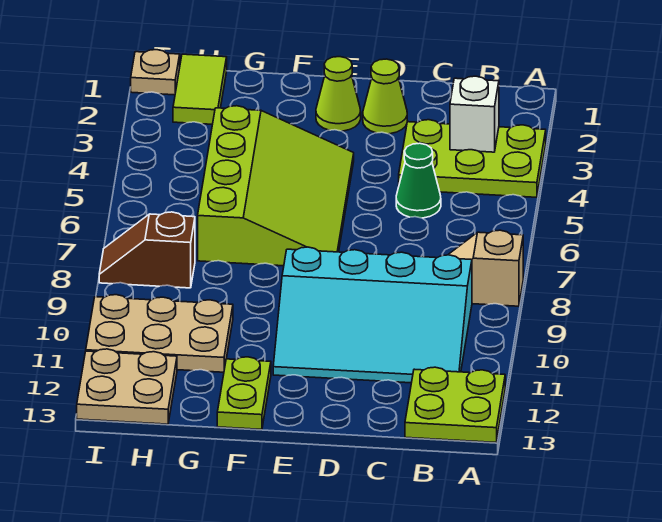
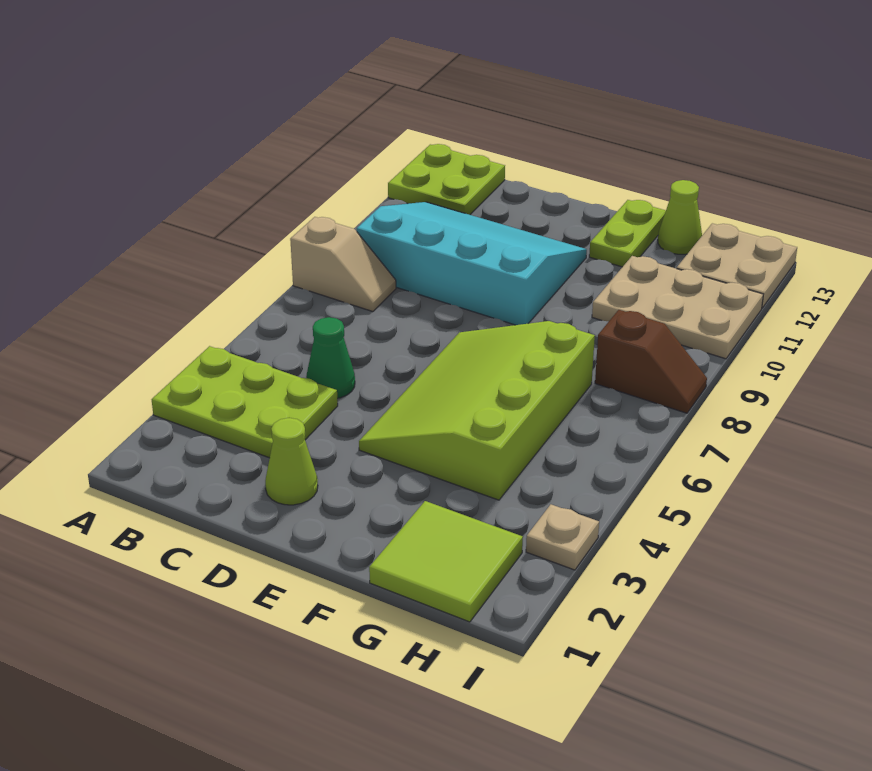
white 1x1 brick [450,76,499,152] -> none
lime 1x1 cone [316,57,361,131] -> lime 1x1 cone moved to [658,180,702,254]
lime 1x2 tile [173,54,227,124] -> lime 2x2 tile [369,501,523,622]
tan 1x1 plate [131,50,180,95] -> tan 1x1 plate moved to [526,504,599,570]

